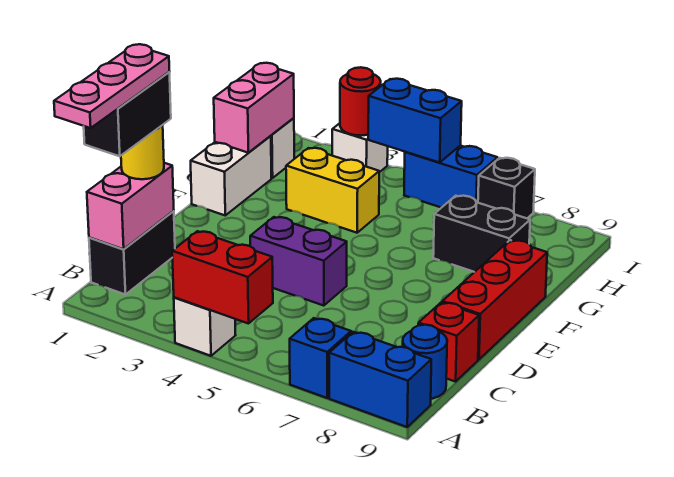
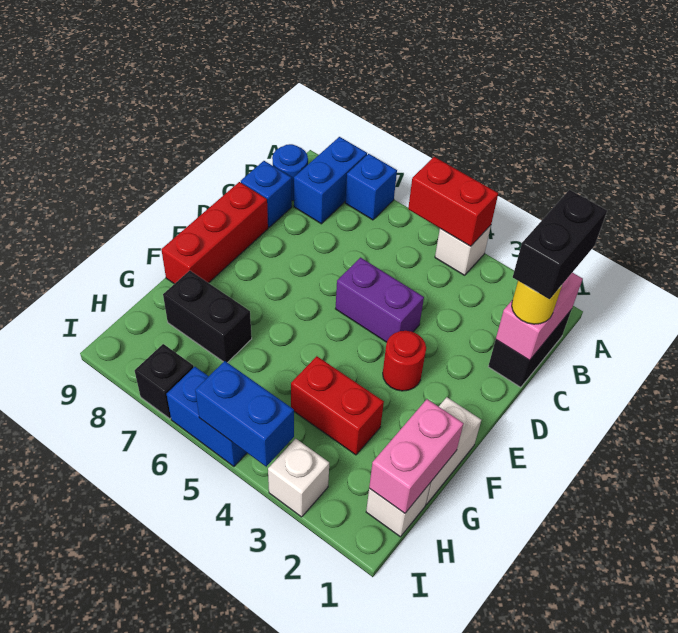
pink 1x3 plate [54,44,169,128] -> none
blue 1x2 brick [329,332,431,427] -> blue 1x2 brick turned to [294,137,367,224]
red 1x1 brick [418,302,479,382] -> blue 1x1 brick [241,161,292,227]
yellow 1x2 brick [286,148,379,233] -> red 1x2 brick [291,356,384,455]
red 1x1 round brick [340,67,381,136] -> red 1x1 round brick moved to [383,331,426,391]

